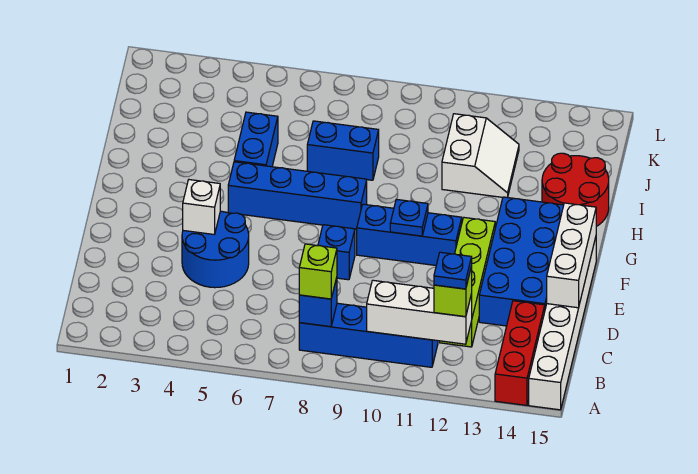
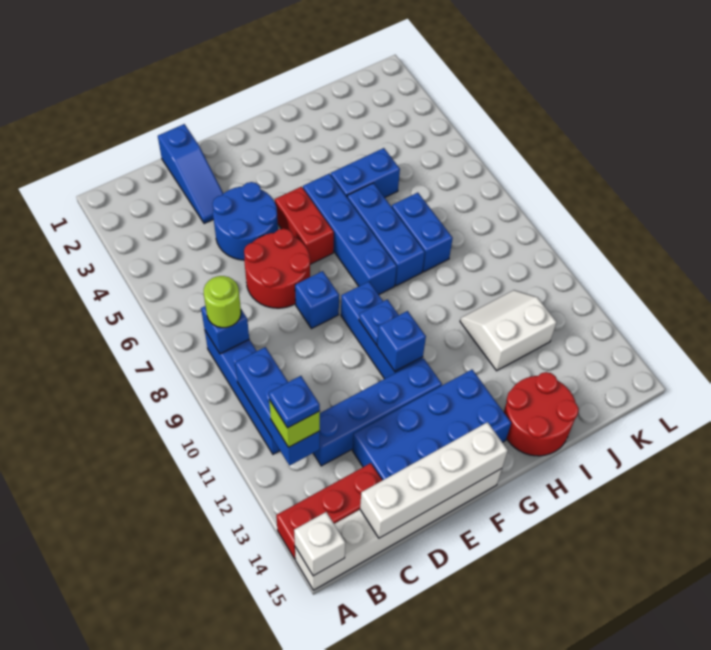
lime 1x1 brick [299,244,337,299] -> lime 1x1 round brick [204,276,241,328]
white 1x3 brick [367,280,472,344] -> blue 1x3 brick [235,347,320,466]
lime 1x4 brick [440,218,495,347] -> blue 1x4 brick [313,358,442,466]
none -> blue 1x3 slope [158,124,223,224]
none -> red 2x2 round brick [244,229,310,308]
white 1x3 brick [547,203,596,308] -> white 1x4 brick [360,422,508,538]
white 1x1 brick [183,180,220,235] -> white 1x1 brick moved to [294,512,345,576]
none -> red 1x2 brick [275,187,334,264]
none -> blue 1x1 brick [377,311,426,371]
none -> blue 1x3 brick [347,183,425,286]
white 2x2 slope [442,114,519,198] -> white 2x2 slope turned to [460,290,557,371]

